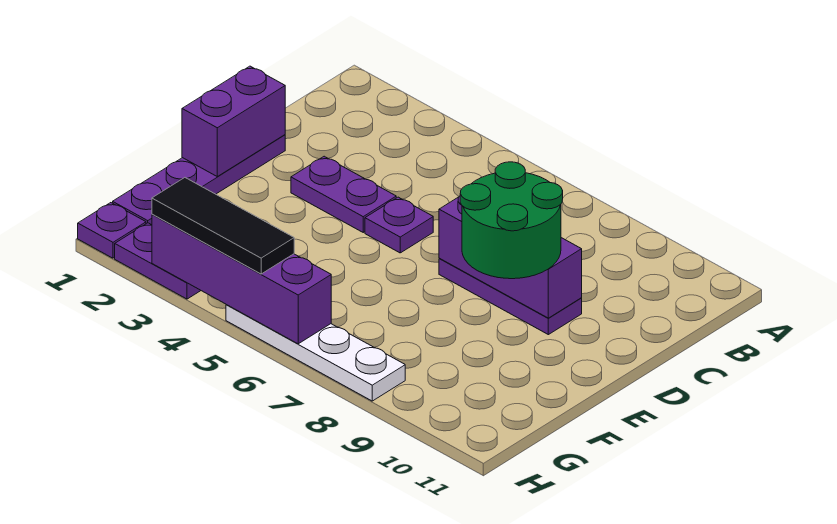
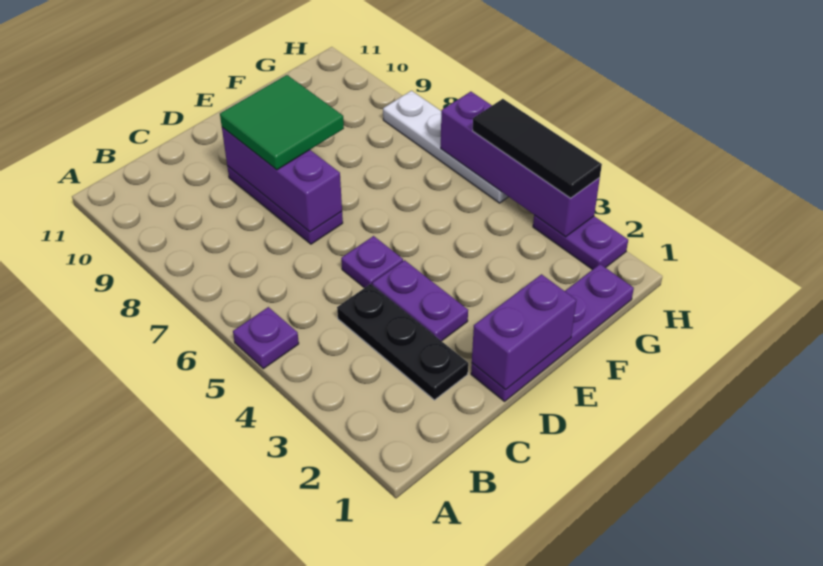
none -> black 1x3 plate [337,284,468,400]
green 2x2 round brick [460,162,563,279] -> green 2x2 tile [220,75,344,170]
purple 1x1 plate [78,203,146,258] -> purple 1x1 plate moved to [233,307,299,369]

